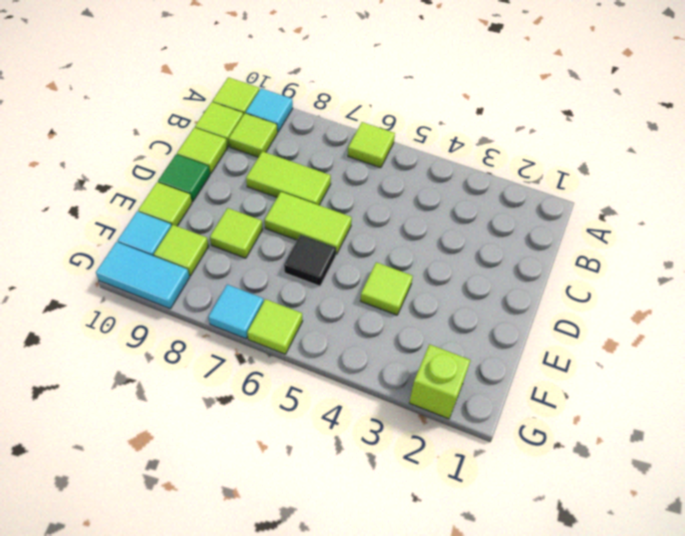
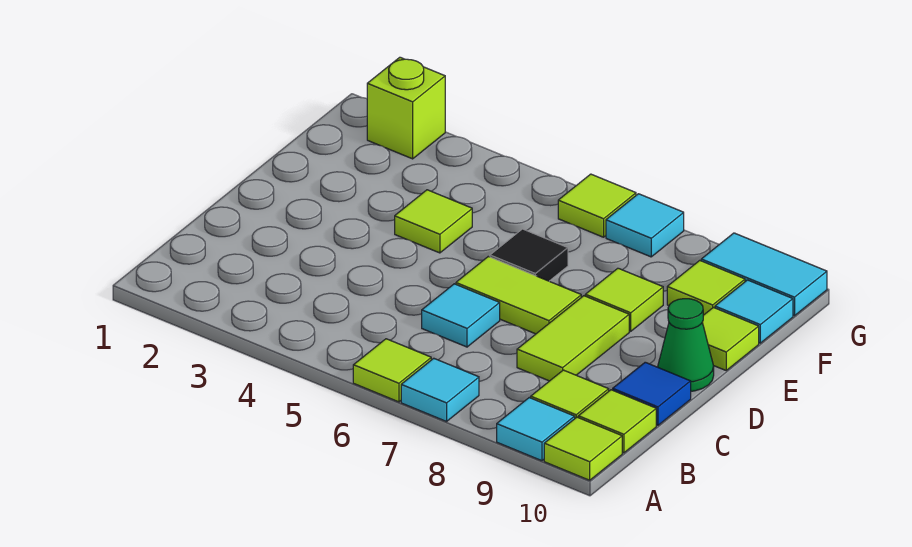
none -> cyan 1x1 tile [401,358,479,421]
none -> cyan 1x1 tile [422,284,500,347]
lime 1x2 tile [246,151,331,205] -> lime 1x2 tile turned to [517,296,629,381]
lime 1x1 tile [177,128,227,174] -> blue 1x1 tile [613,362,691,425]
green 1x1 tile [158,154,210,202] -> green 1x1 cone [658,299,714,391]

